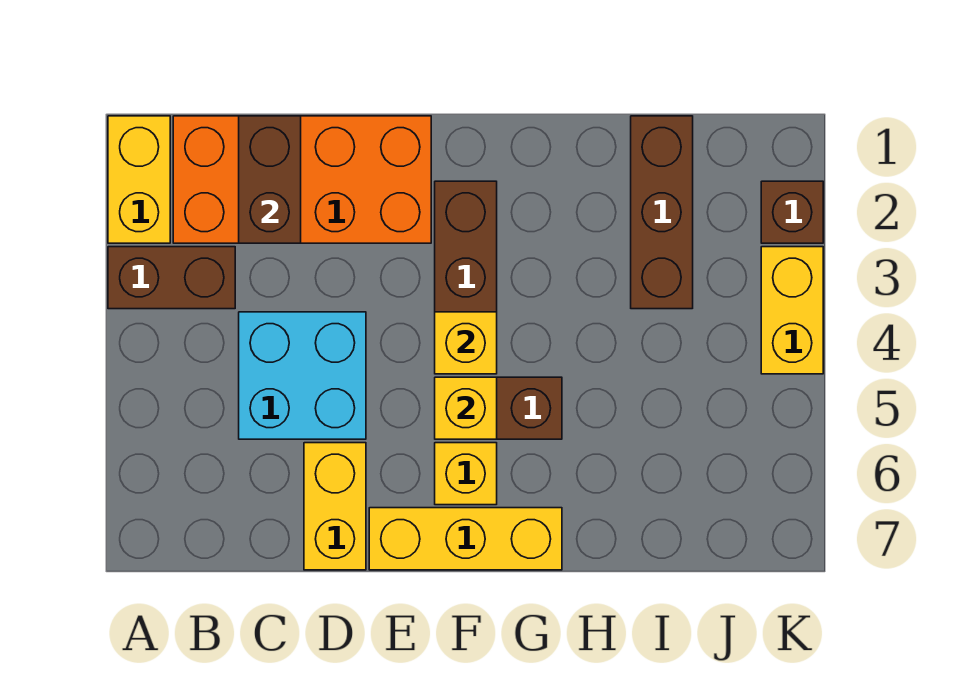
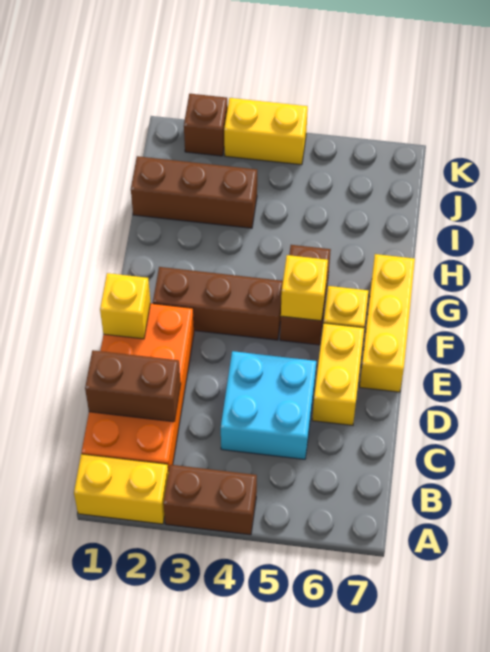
brown 1x2 brick [108,247,235,309] -> brown 1x2 brick turned to [163,465,257,535]
yellow 1x2 brick [304,443,366,570] -> yellow 1x2 brick turned to [312,323,364,425]
yellow 1x1 brick [435,312,497,374] -> yellow 1x1 brick moved to [100,273,150,339]

